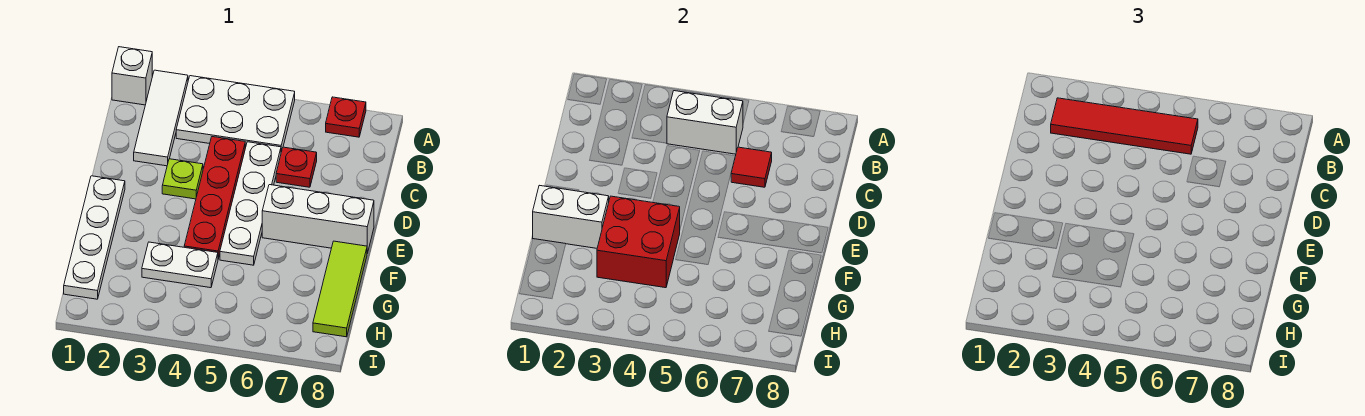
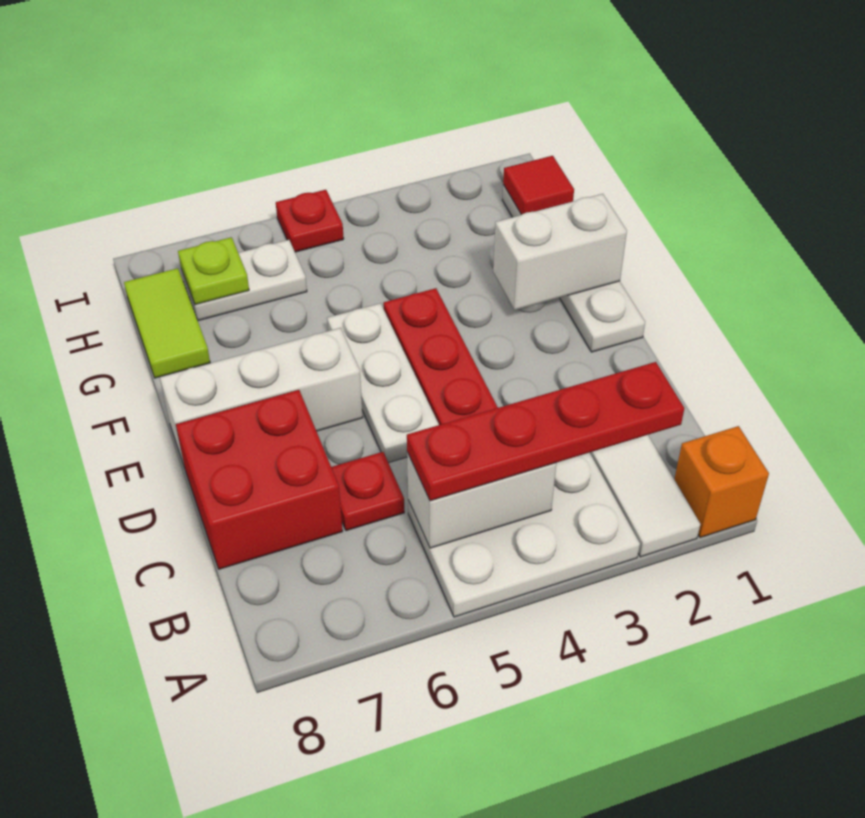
white 1x1 brick [112,47,152,105] -> orange 1x1 brick [674,426,769,538]
red 1x1 plate [326,97,366,137] -> red 1x1 plate moved to [276,190,344,252]
red 1x4 tile [1051,98,1198,154] -> red 1x4 plate [407,362,684,501]
white 1x4 plate [220,142,281,265] -> white 1x3 plate [327,303,439,463]
red 1x1 tile [731,147,772,187] -> red 1x1 tile moved to [503,156,574,215]
lime 1x1 plate [162,159,203,199] -> lime 1x1 plate moved to [178,237,249,305]
red 2x2 brick [597,196,680,288] -> red 2x2 brick moved to [176,390,343,569]
lime 1x3 tile [313,241,367,337] -> lime 1x2 tile [124,268,210,378]
white 1x2 plate [142,242,218,288] -> white 1x2 plate moved to [181,240,307,321]

